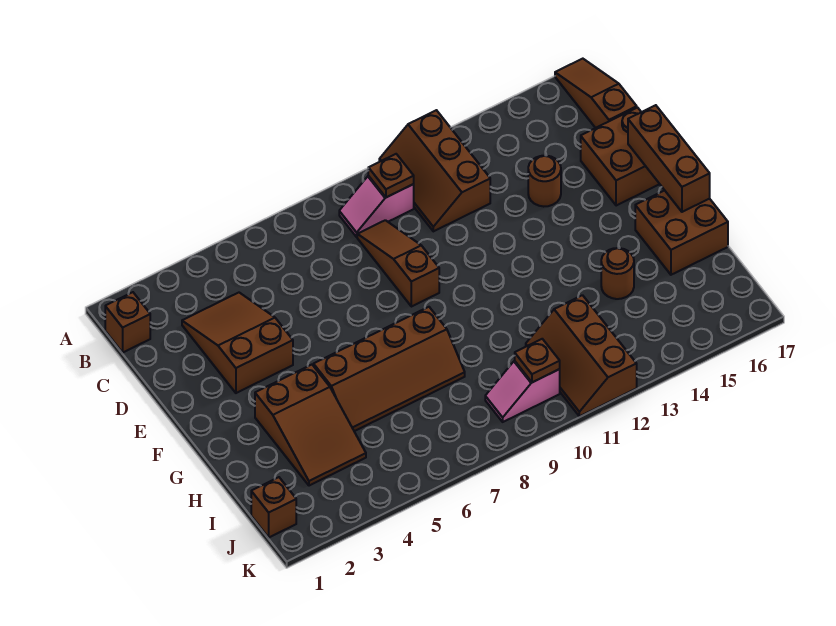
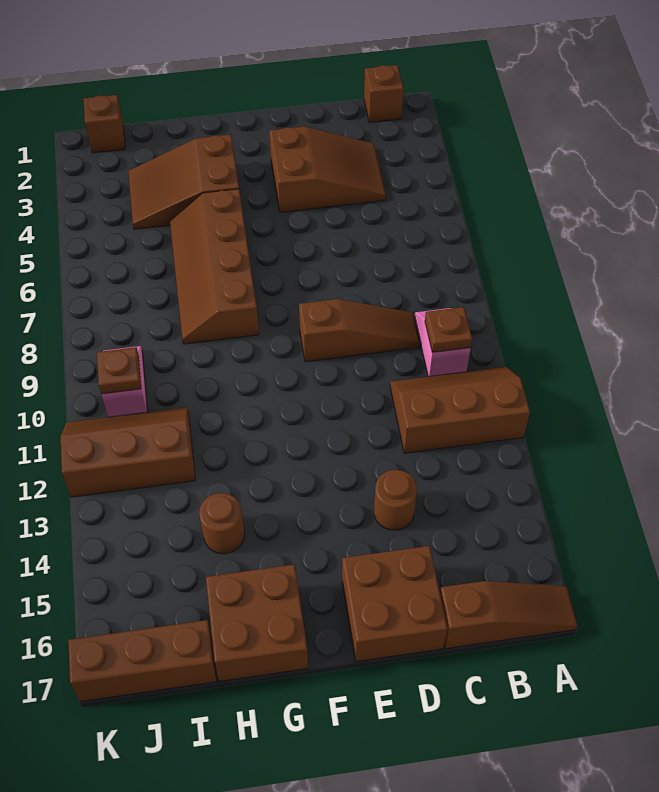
brown 1x3 brick [628,105,710,212] -> brown 1x3 brick moved to [68,620,217,702]

